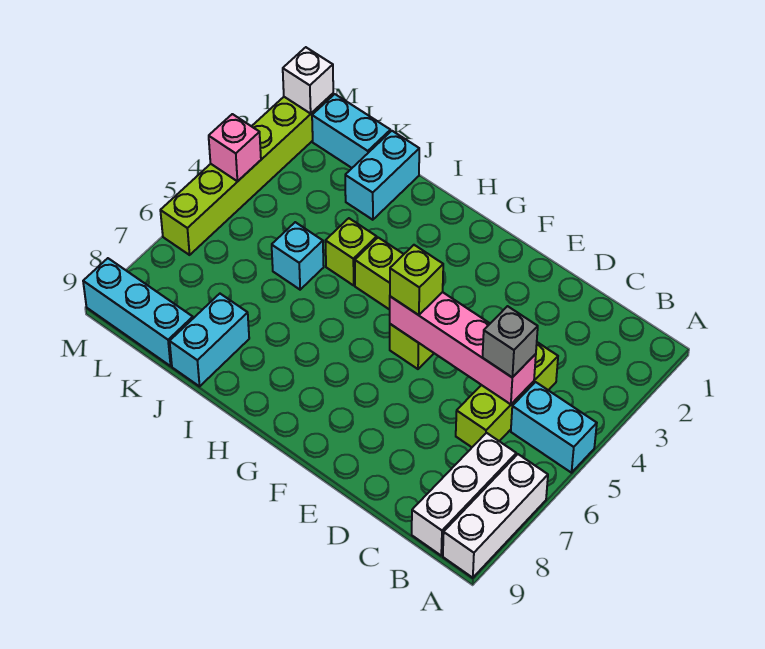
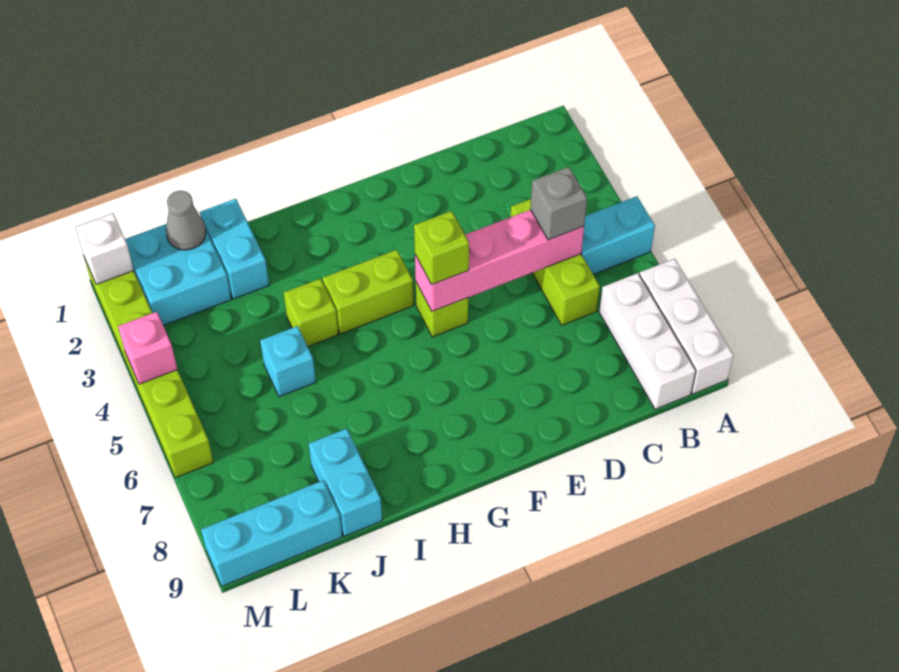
cyan 1x2 brick [312,94,390,168] -> cyan 2x2 brick [125,224,231,325]
none -> grey 1x1 cone [166,191,206,250]

